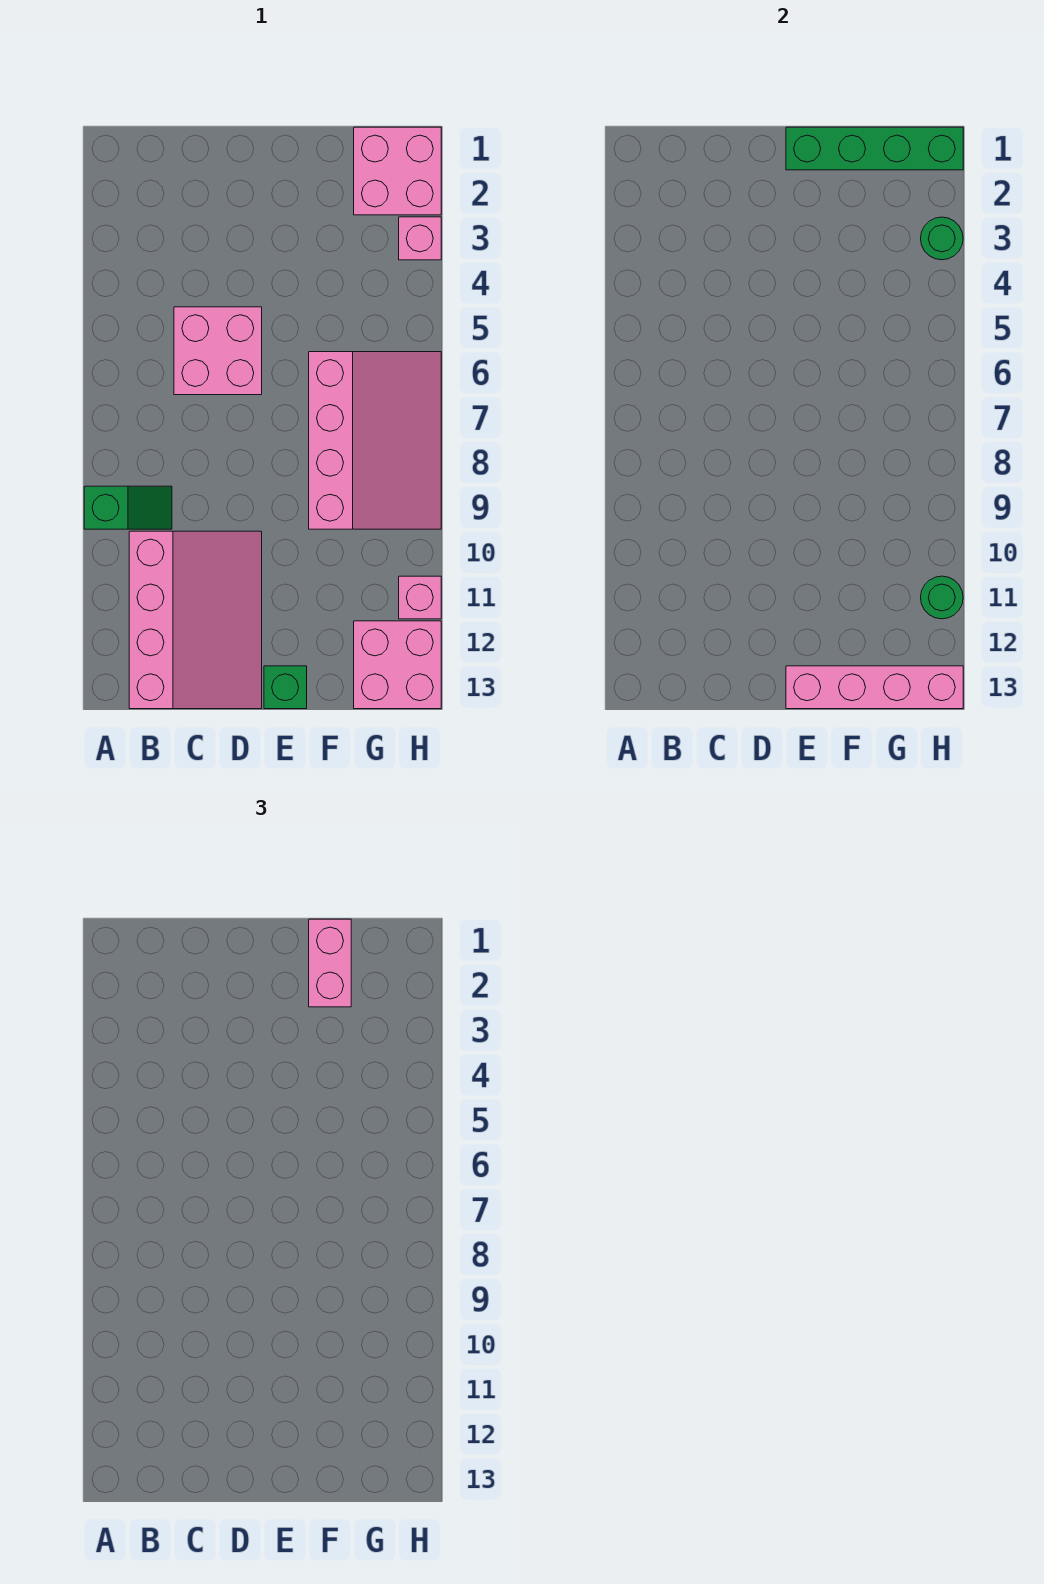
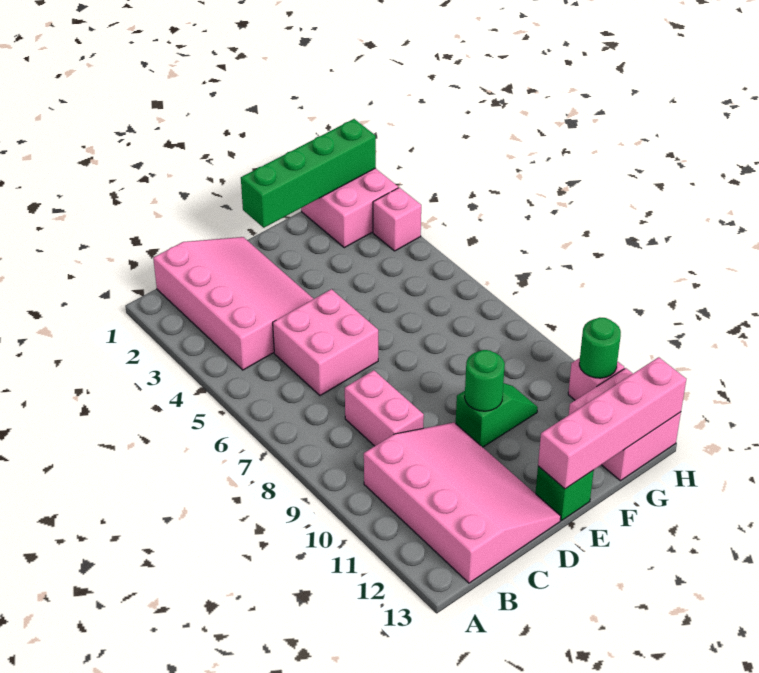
green 1x2 slope [84,486,172,529] -> green 1x2 slope moved to [456,383,538,447]
pink 1x2 brick [309,919,351,1007] -> pink 1x2 brick moved to [345,370,424,446]
pink 3x4 slope [309,352,441,529] -> pink 3x4 slope moved to [153,237,313,370]
green 1x1 round brick [921,217,963,260] -> green 1x1 round brick moved to [465,350,505,411]

